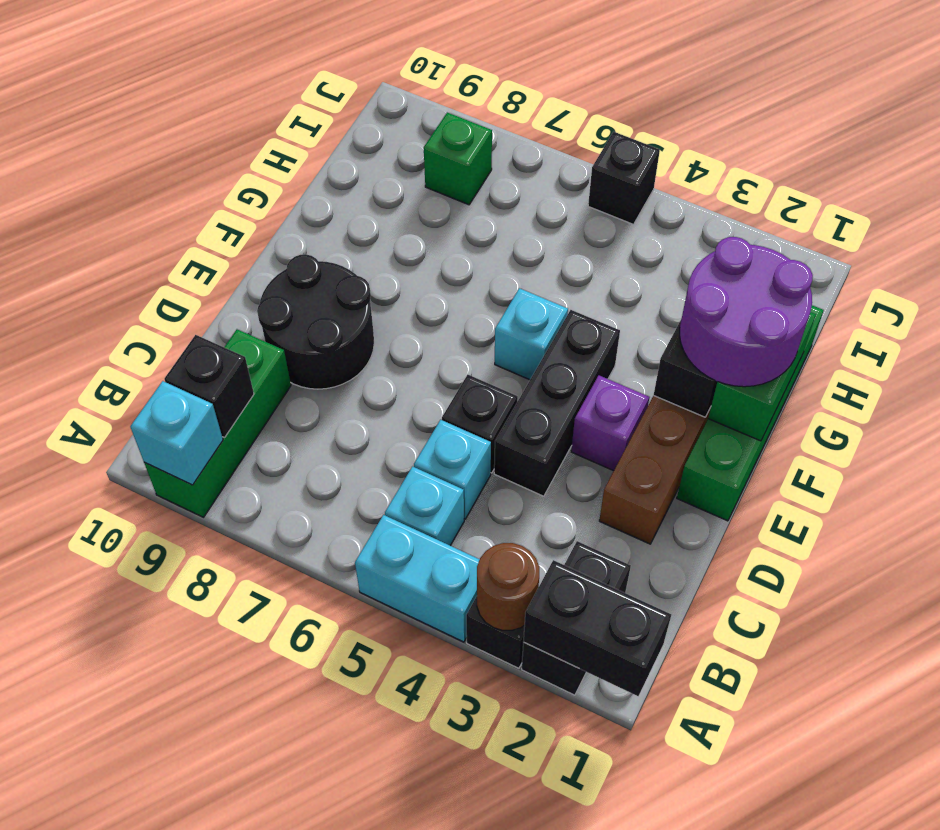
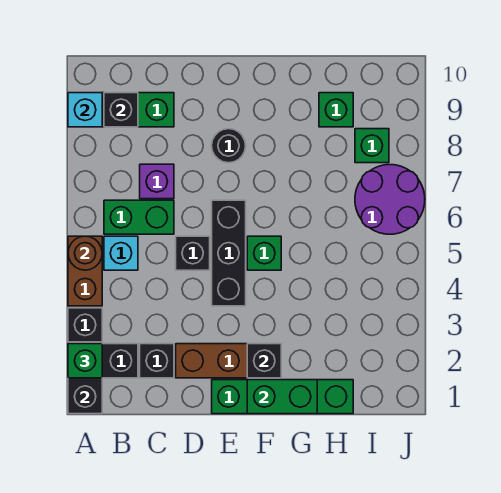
none -> green 1x1 brick [68,344,102,378]
brown 1x1 round brick [477,543,539,630] -> brown 1x1 round brick moved to [68,236,102,270]
cyan 1x2 brick [355,515,480,642] -> brown 1x2 brick [68,236,102,306]
none -> green 1x2 brick [104,200,174,234]
cyan 1x1 brick [414,420,491,519] -> none
black 1x3 brick [494,310,620,496] -> black 1x3 brick turned to [212,200,246,306]
black 2x2 round brick [257,254,374,389] -> black 1x1 round brick [212,129,246,163]
purple 1x1 brick [571,376,649,471] -> purple 1x1 brick moved to [140,164,174,199]
purple 2x2 round brick [680,237,813,387] -> purple 2x2 round brick moved to [355,165,425,234]
cyan 1x1 brick [495,288,568,380] -> green 1x1 brick [247,236,281,270]
none -> green 1x1 brick [319,93,353,127]
black 1x1 brick [588,132,660,224] -> black 1x1 brick moved to [140,344,174,378]

